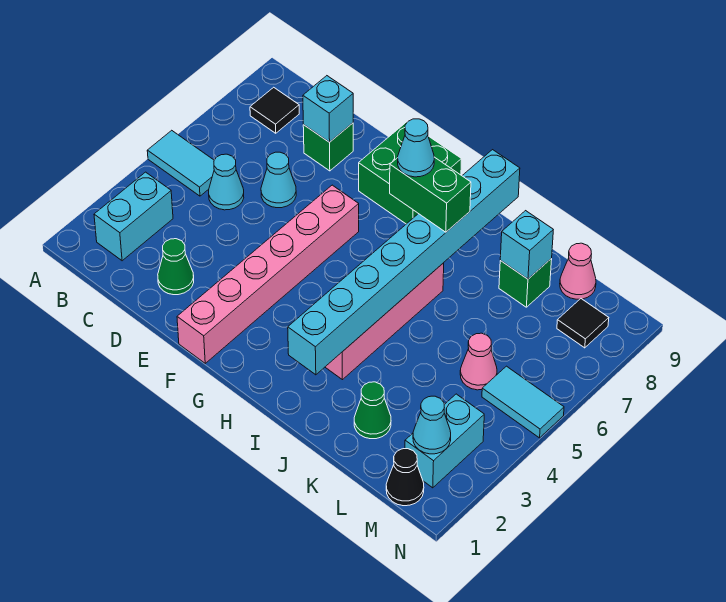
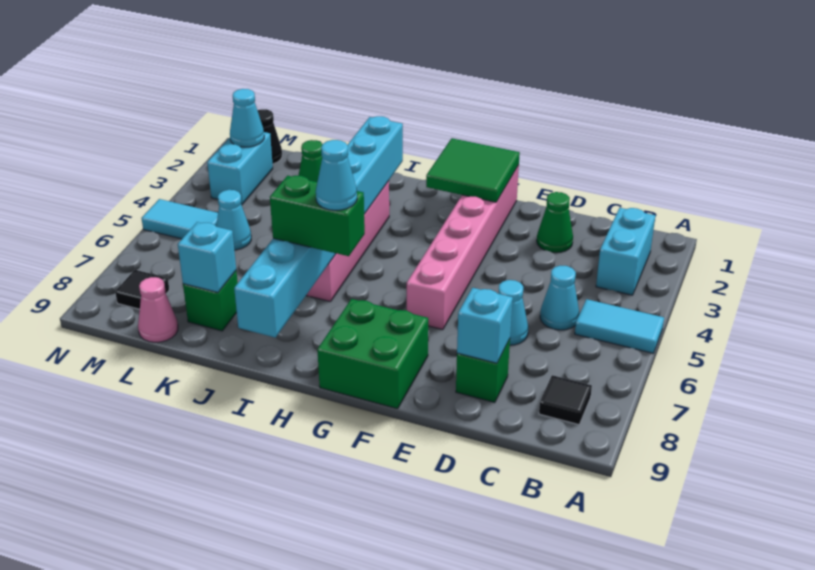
none -> green 2x2 tile [426,138,520,202]
pink 1x1 cone [460,333,497,390] -> cyan 1x1 cone [216,190,251,250]

